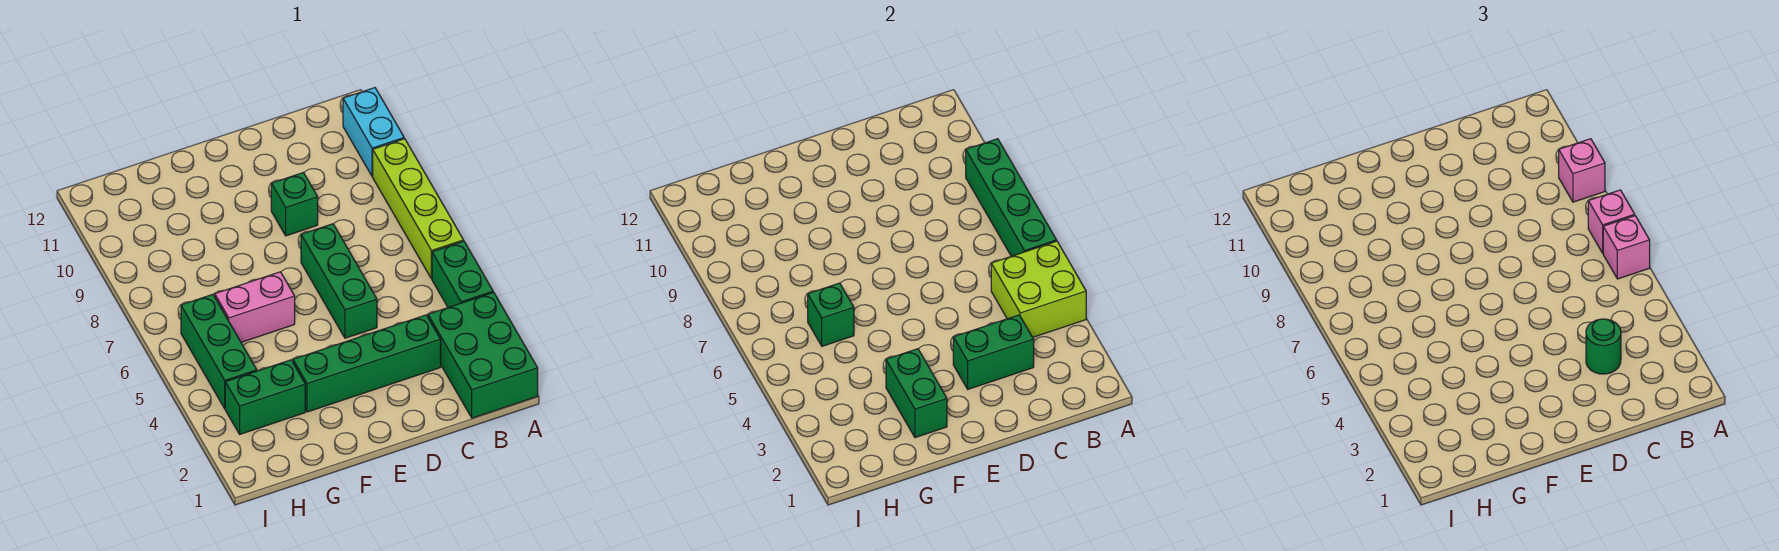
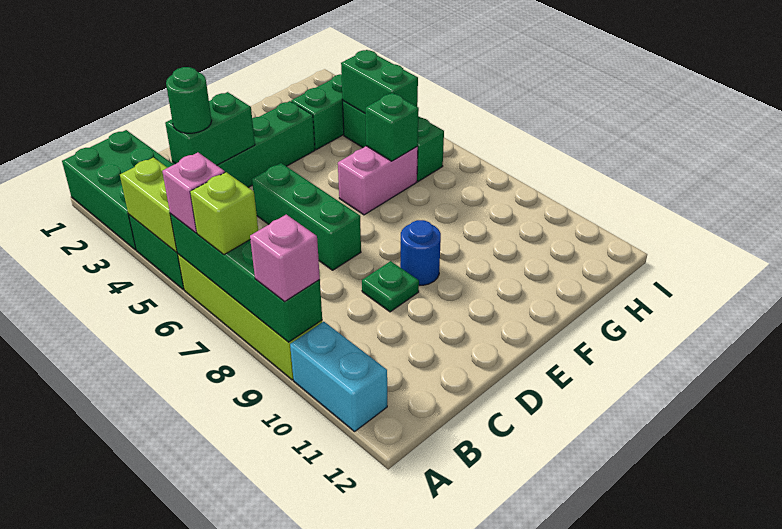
lime 2x2 brick [991,241,1086,337] -> lime 1x2 brick [120,158,177,252]
pink 1x1 brick [1588,190,1635,253] -> lime 1x1 brick [190,172,258,255]
green 1x1 brick [271,173,318,236] -> green 1x1 plate [362,261,419,312]
none -> blue 1x1 round brick [400,220,441,285]
green 1x2 brick [886,349,947,438] -> green 1x2 brick moved to [341,50,418,113]

